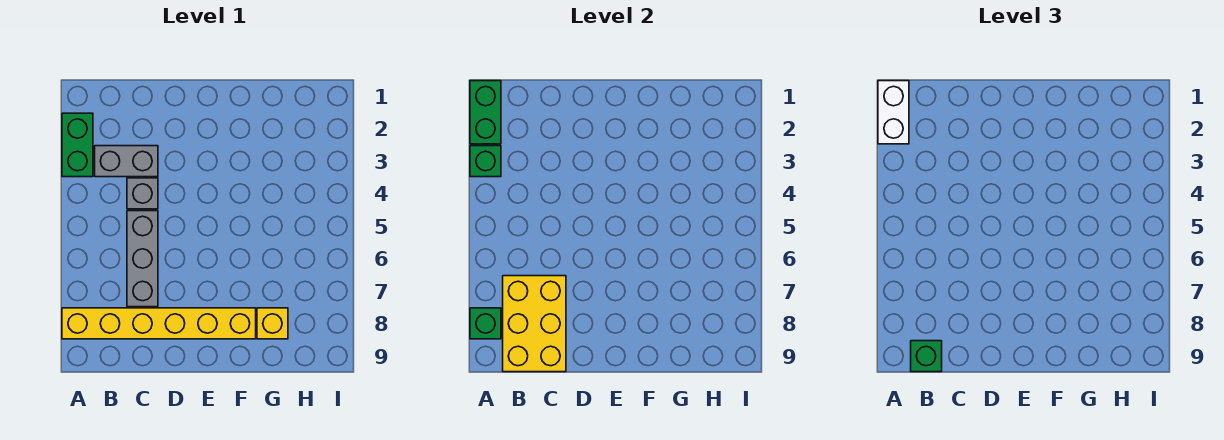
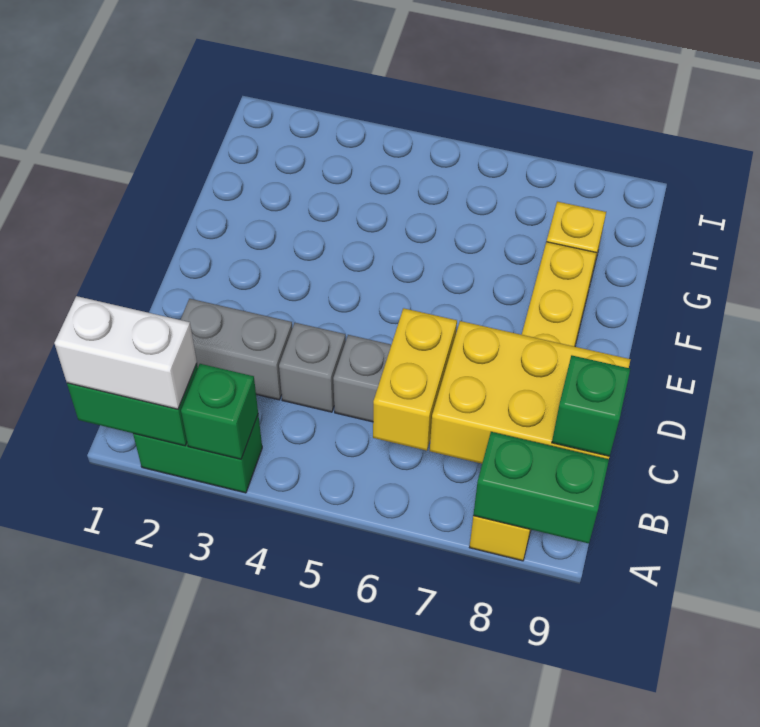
green 1x1 brick [470,308,501,339] -> green 1x2 brick [473,432,609,543]
grey 1x2 brick [95,146,158,177] -> grey 1x2 brick turned to [181,299,292,400]
none -> yellow 1x2 brick [373,308,457,451]

